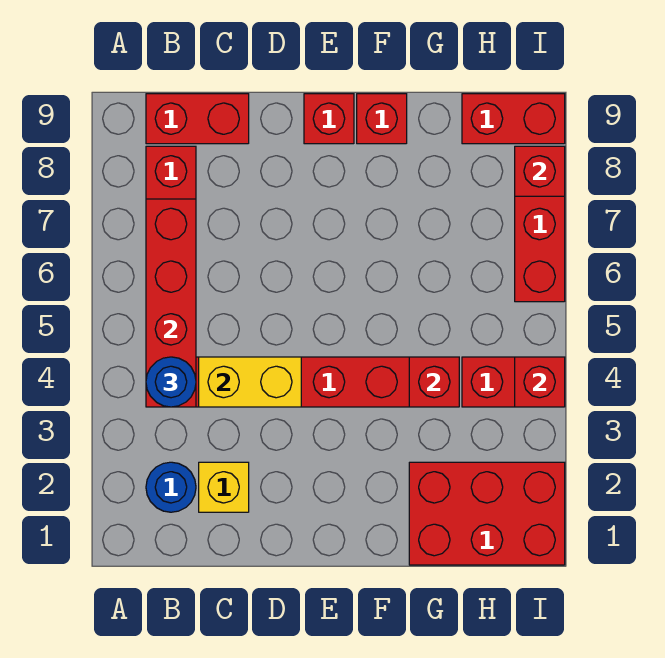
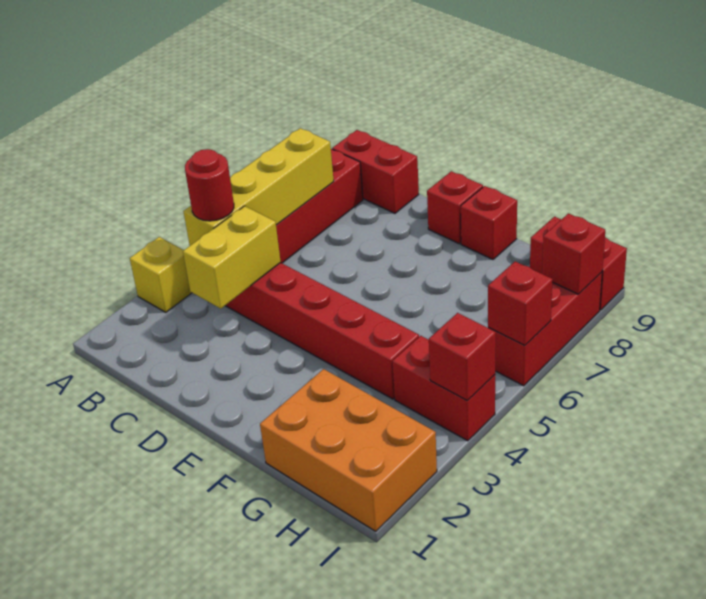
blue 1x1 round brick [146,462,196,512] -> none
red 1x4 brick [146,199,196,407] -> yellow 1x4 brick [183,128,334,245]
blue 1x1 round brick [146,357,196,407] -> red 1x1 round brick [185,149,234,221]
yellow 1x1 brick [199,462,249,512] -> yellow 1x1 brick moved to [130,237,192,312]
yellow 1x2 brick [199,357,301,407] -> yellow 1x2 brick turned to [183,206,281,309]
red 2x3 brick [409,462,565,565] -> orange 2x3 brick [260,369,437,531]
red 1x1 brick [409,357,459,407] -> red 1x1 brick moved to [488,262,553,345]

